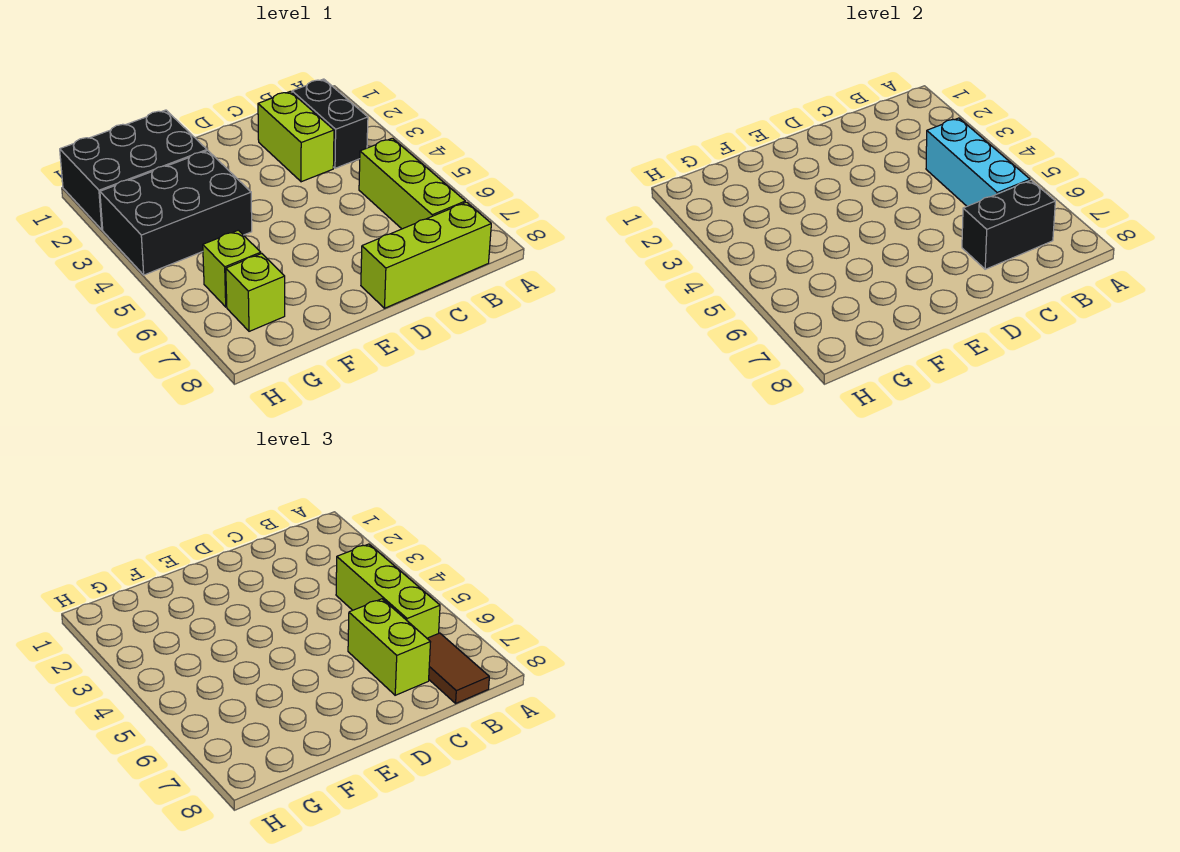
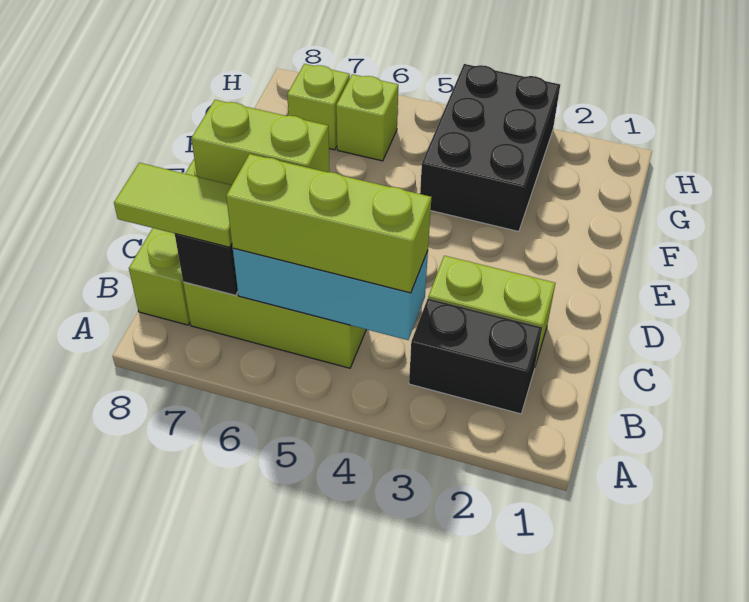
brown 1x2 tile [427,633,489,703] -> lime 1x2 tile [114,163,232,247]
black 2x3 brick [60,110,207,230] -> none

